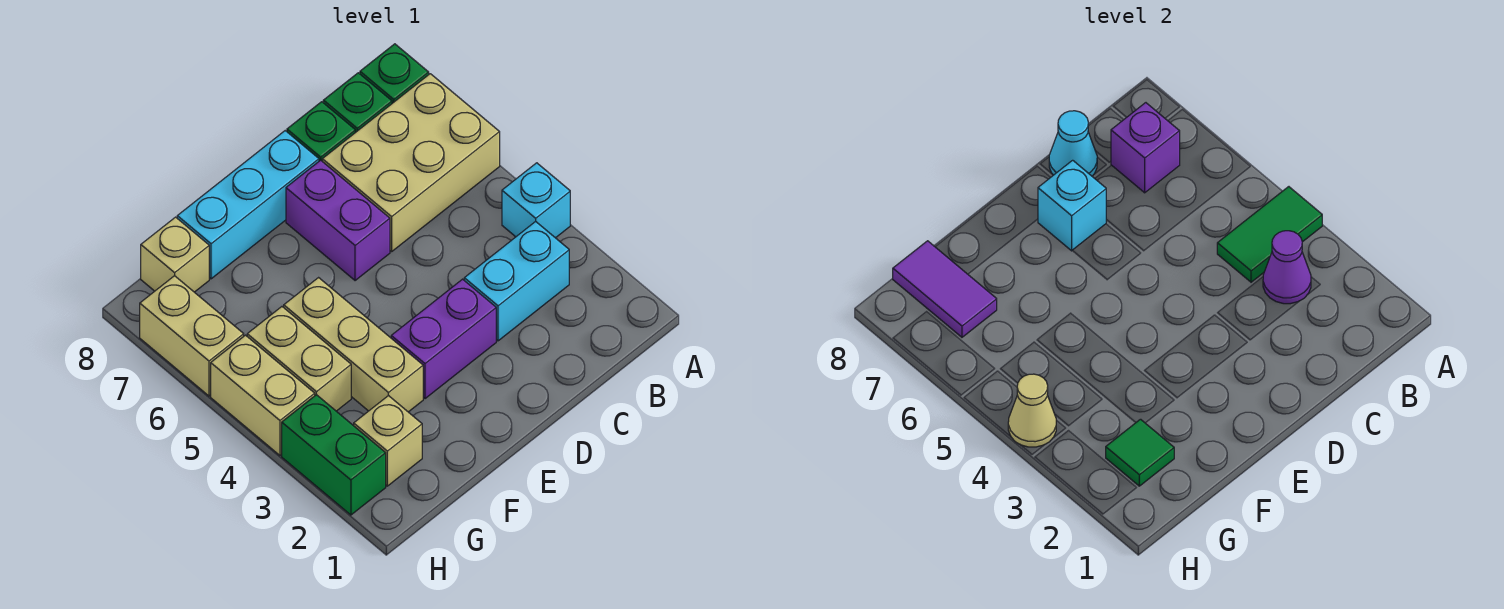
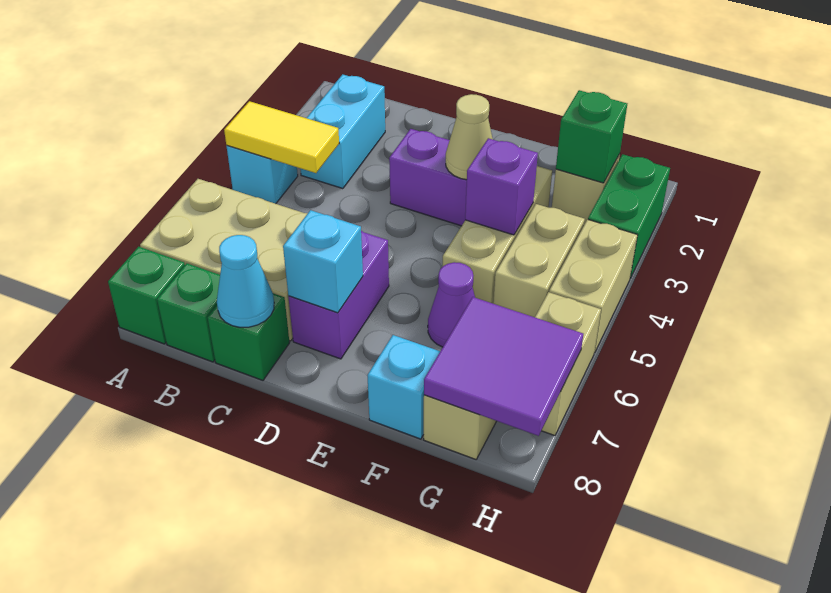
green 1x2 tile [1217,187,1322,282] -> yellow 1x2 tile [224,101,339,173]
cyan 1x2 brick [464,221,569,341] -> cyan 1x2 brick turned to [300,74,385,189]
purple 1x1 cone [1263,231,1311,304] -> purple 1x1 cone moved to [428,262,475,347]
purple 1x1 brick [1111,103,1180,193] -> purple 1x1 brick moved to [465,138,538,235]
cyan 1x3 brick [177,131,319,279] -> cyan 1x1 brick [367,335,440,439]
green 1x1 tile [1106,419,1174,486] -> green 1x1 brick [556,90,627,183]
purple 1x2 tile [893,241,997,337] -> purple 2x2 tile [424,297,583,436]
tan 1x1 cone [1008,374,1056,447] -> tan 1x1 cone moved to [446,94,493,180]

